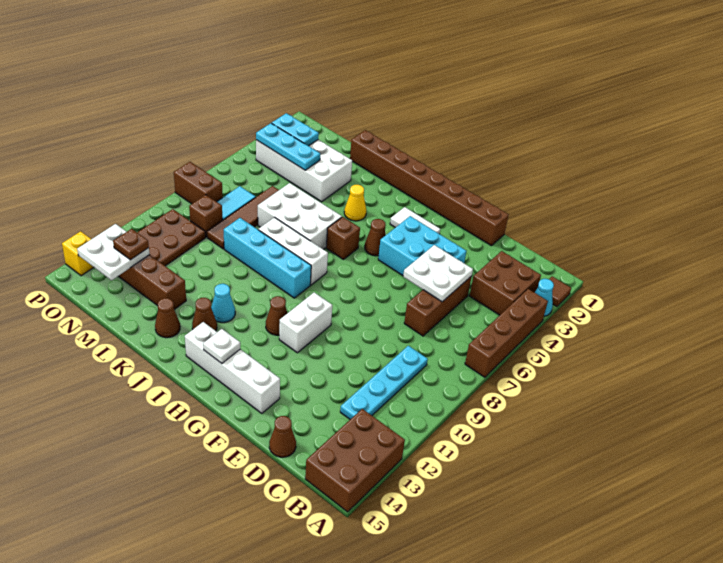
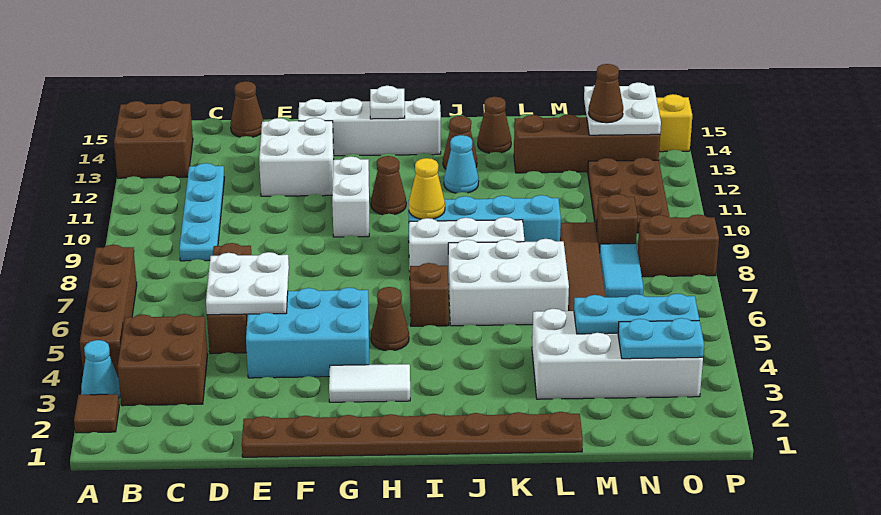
brown 2x3 brick [305,409,405,512] -> brown 2x2 brick [114,101,193,178]
brown 1x8 brick [350,130,509,246] -> brown 1x8 plate [242,412,583,457]
none -> white 2x2 brick [259,118,334,196]
yellow 1x1 cone [344,185,366,221] -> yellow 1x1 cone moved to [408,158,445,219]
brown 1x1 plate [113,229,149,260] -> brown 1x1 cone [588,64,623,123]

